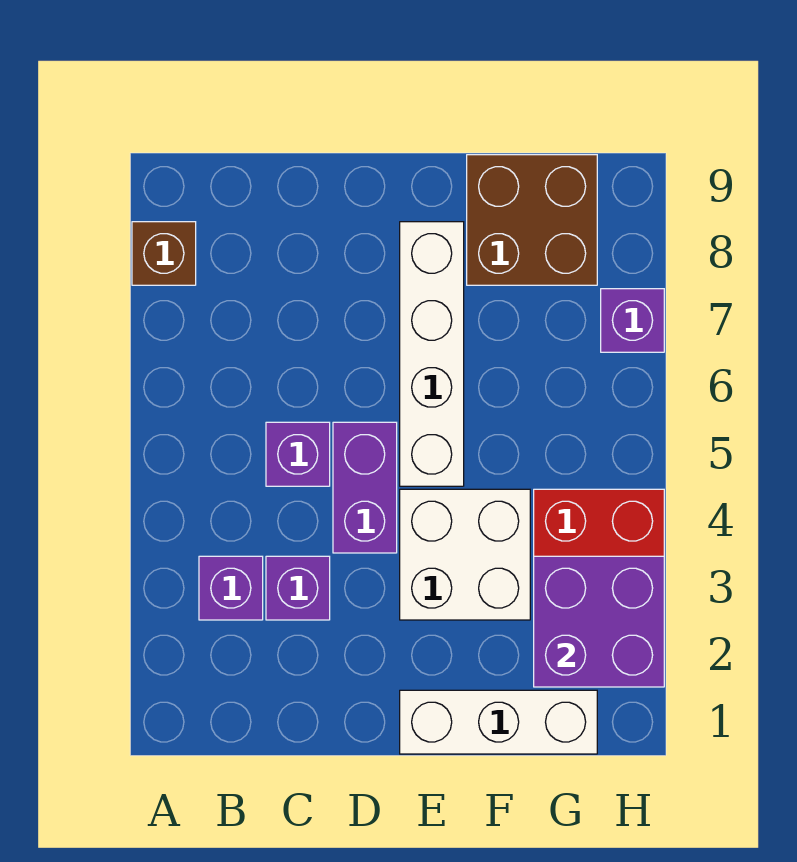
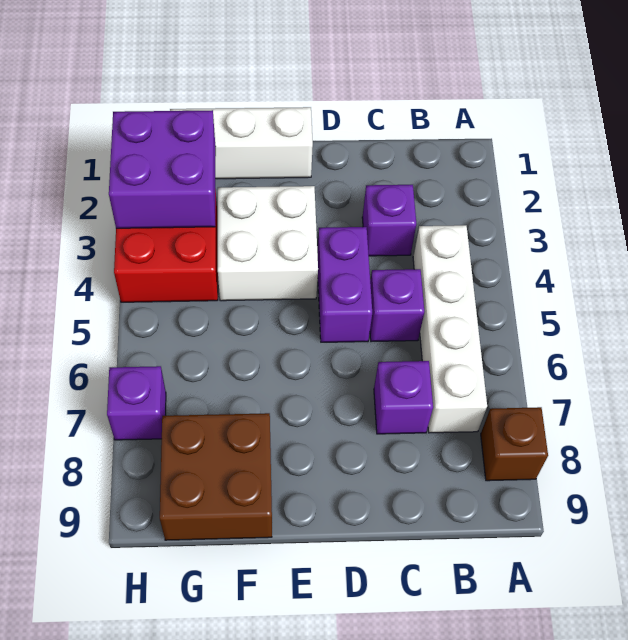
purple 1x1 brick [199,556,263,620] -> purple 1x1 brick moved to [374,361,433,434]
white 1x4 brick [400,222,464,486] -> white 1x4 brick moved to [413,225,487,433]

